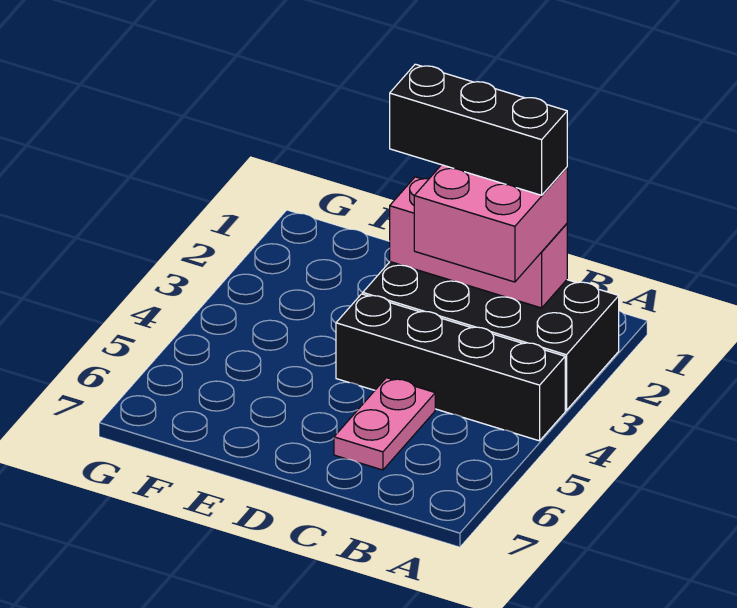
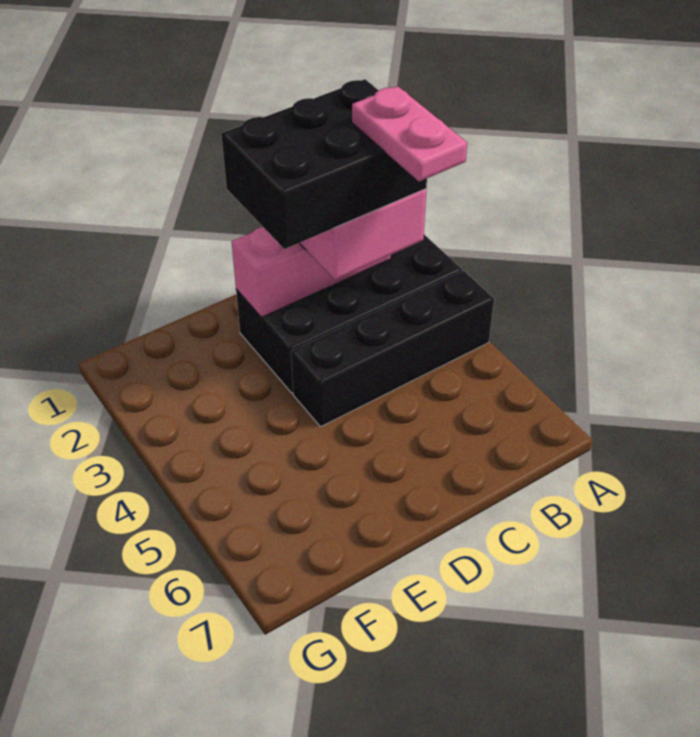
black 1x3 brick [390,64,567,195] -> black 2x3 brick [221,79,427,249]
pink 1x2 plate [334,378,435,470] -> pink 1x2 plate moved to [352,86,467,182]

